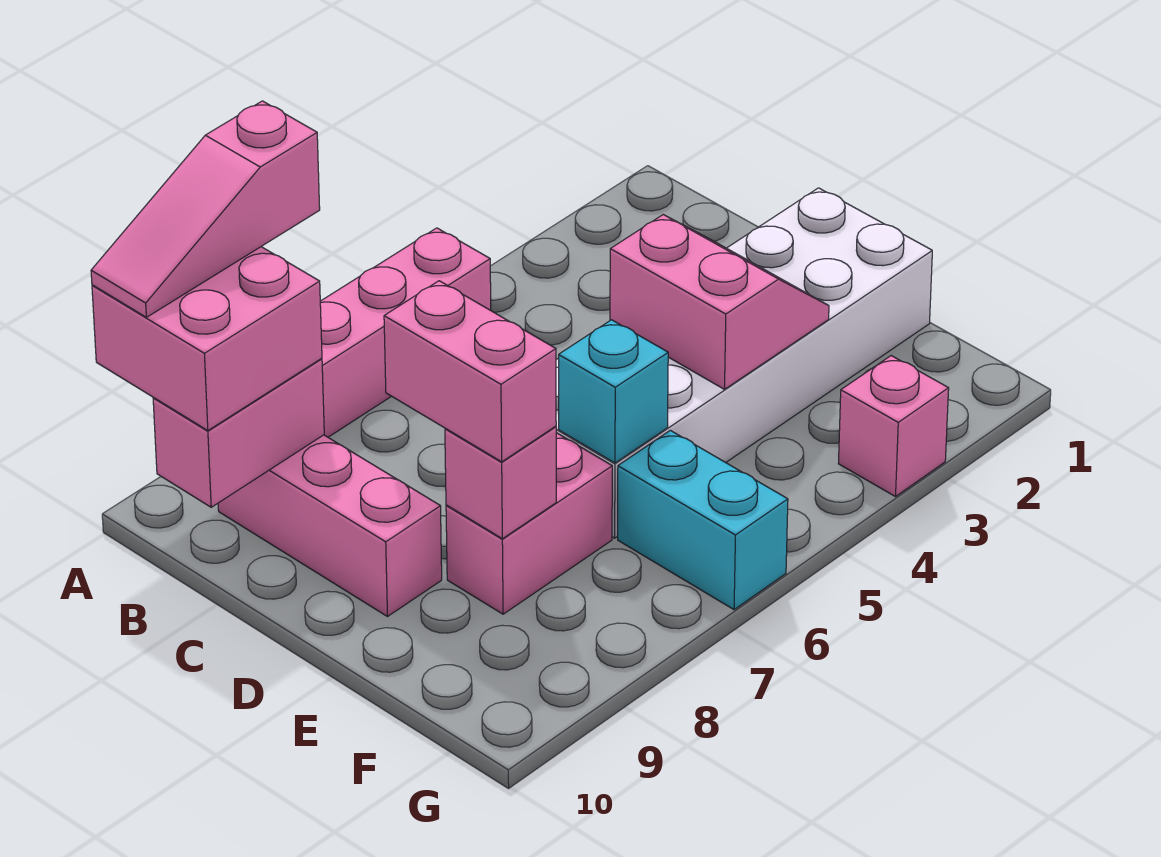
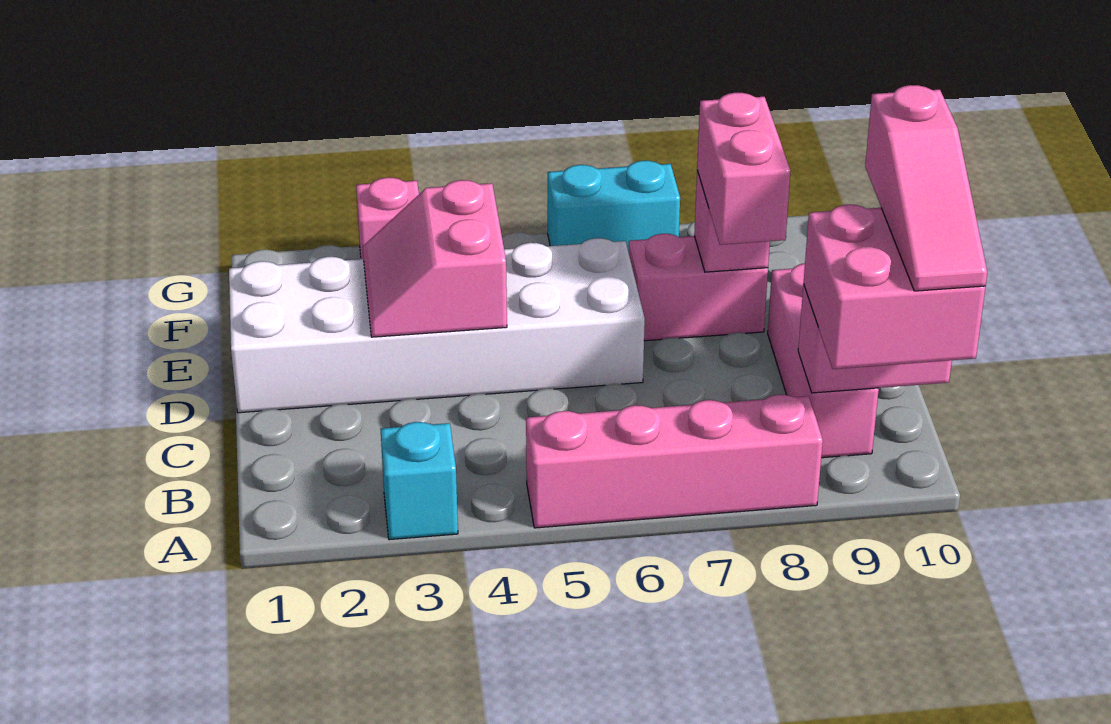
pink 1x3 slope [91,101,320,317] -> pink 1x3 slope turned to [865,85,987,291]
cyan 1x1 brick [559,320,668,463] -> cyan 1x1 brick moved to [381,422,458,540]
cyan 1x2 brick [618,430,788,610] -> cyan 1x2 brick turned to [548,161,680,252]

